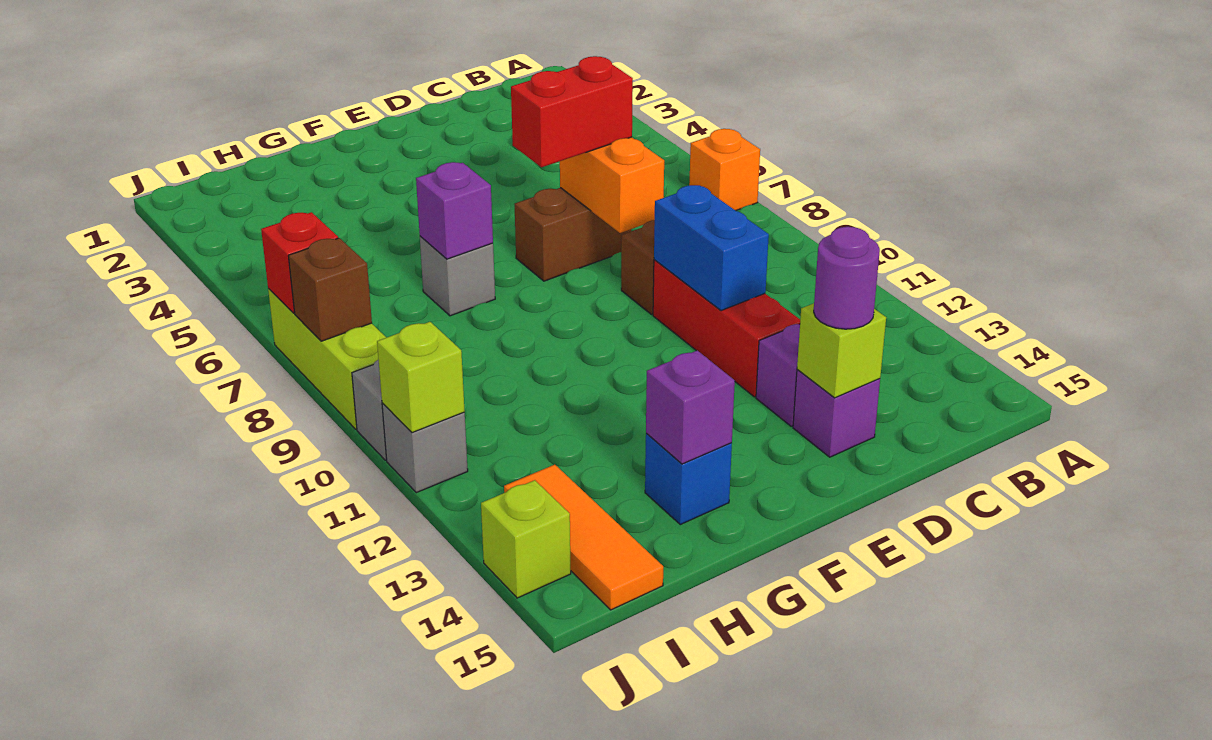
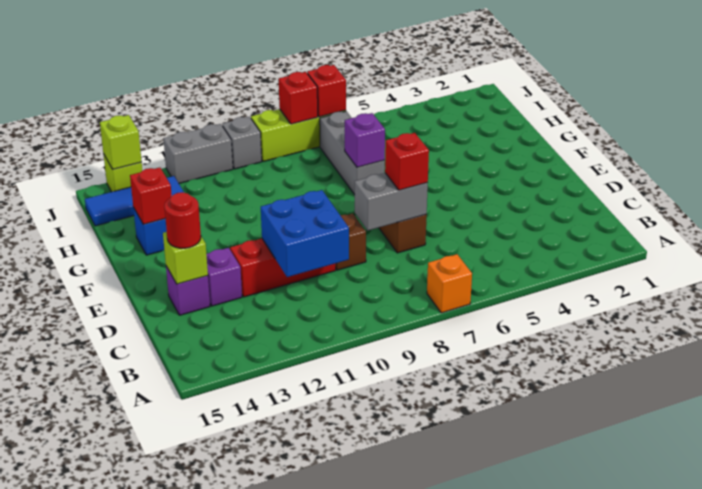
orange 1x2 brick [560,137,664,233] -> grey 1x2 brick [355,173,428,230]
red 1x2 brick [511,56,633,167] -> red 1x1 brick [385,133,429,190]
blue 1x2 brick [654,185,769,311] -> blue 2x2 brick [261,190,349,277]
purple 1x1 round brick [814,227,880,329] -> red 1x1 round brick [164,192,201,248]
grey 1x1 brick [420,236,495,316] -> grey 1x3 brick [320,111,385,194]
purple 1x1 brick [646,351,735,464] -> red 1x1 brick [130,168,172,224]
orange 1x3 tile [504,465,663,610] -> blue 1x3 tile [85,176,184,226]
brown 1x1 brick [288,238,372,341] -> red 1x1 brick [279,72,318,124]
grey 1x1 brick [382,403,468,493] -> grey 1x2 brick [164,124,233,183]
lime 1x1 brick [377,322,465,433] -> lime 1x1 brick moved to [100,115,142,169]

